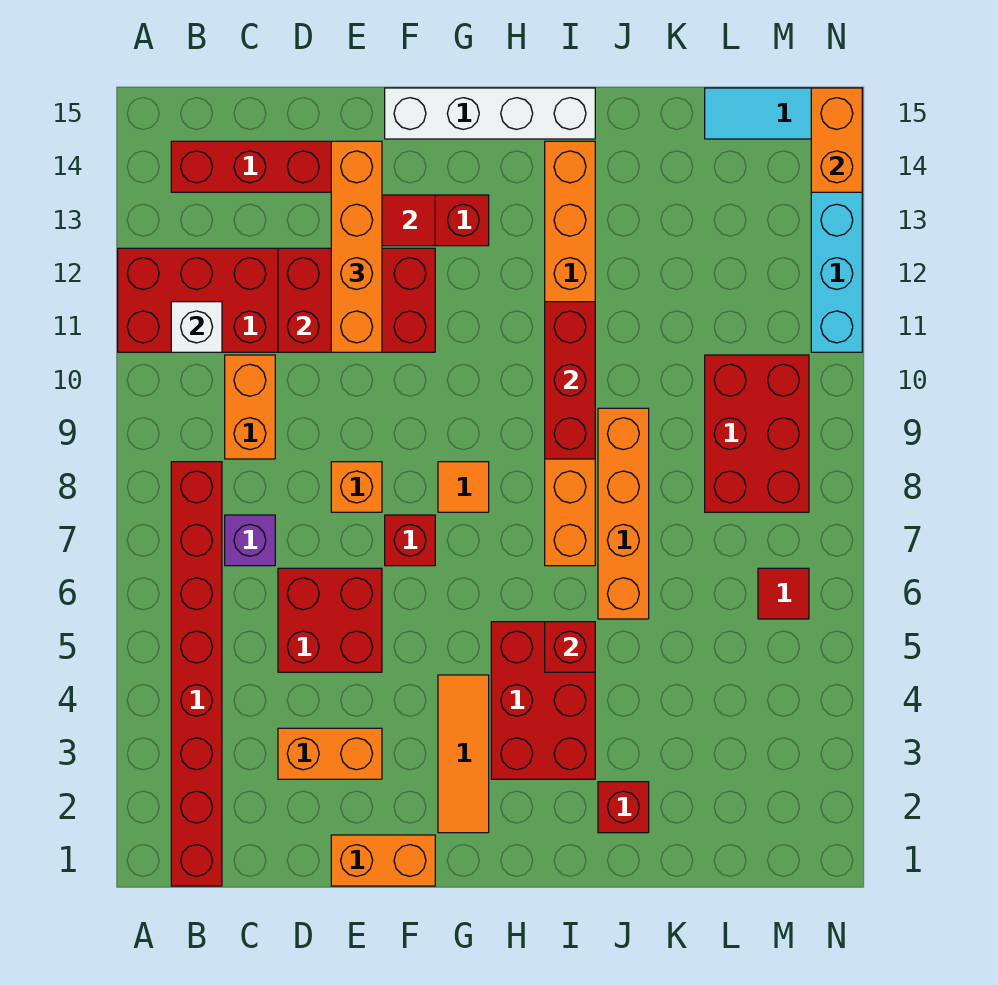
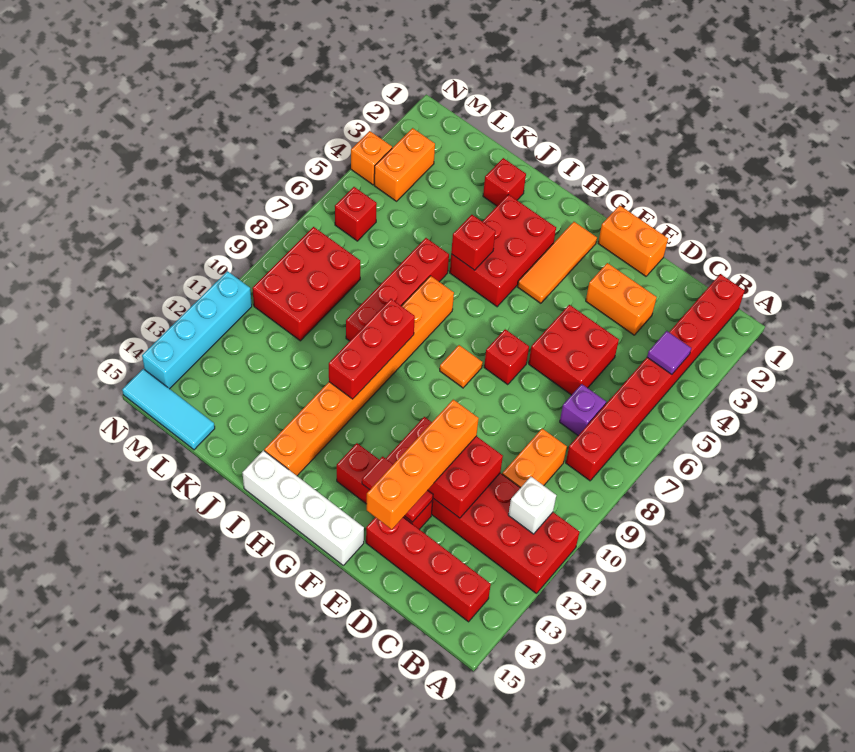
none -> purple 1x1 tile [647,331,691,374]
orange 1x1 brick [331,462,382,512] -> orange 1x1 brick moved to [351,131,392,185]
orange 1x4 brick [598,408,649,619] -> red 1x4 brick [346,238,449,341]
red 1x1 tile [758,568,809,619] -> red 1x1 brick [335,187,377,241]
orange 1x2 brick [811,88,862,192] -> orange 1x2 brick moved to [374,128,435,201]

